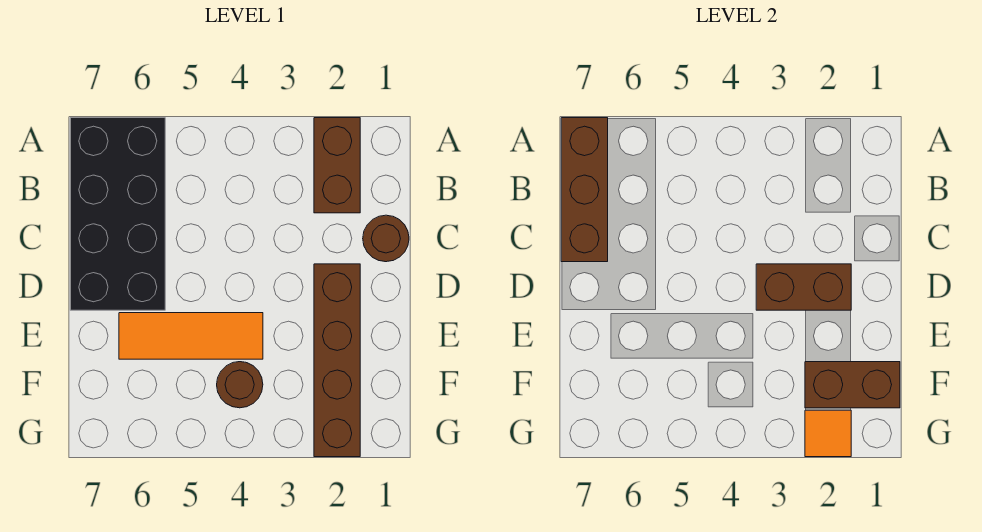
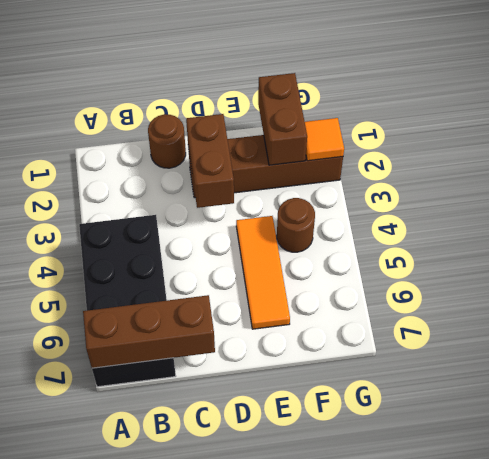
brown 1x2 brick [314,118,360,213] -> none
black 2x4 brick [70,118,165,310] -> black 2x4 brick turned to [79,215,176,387]

